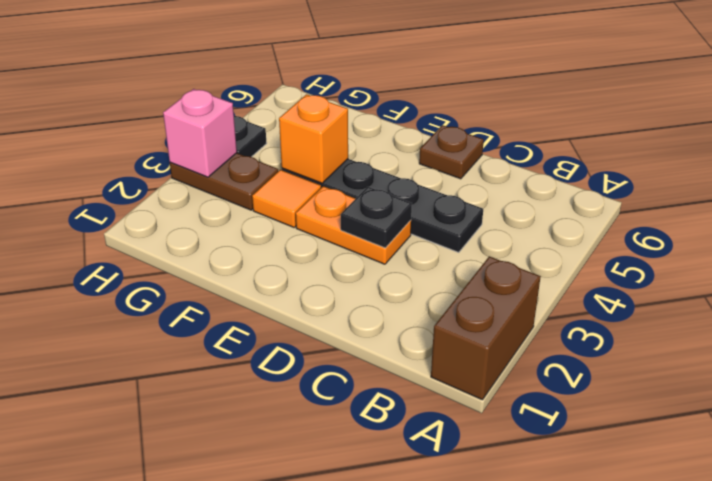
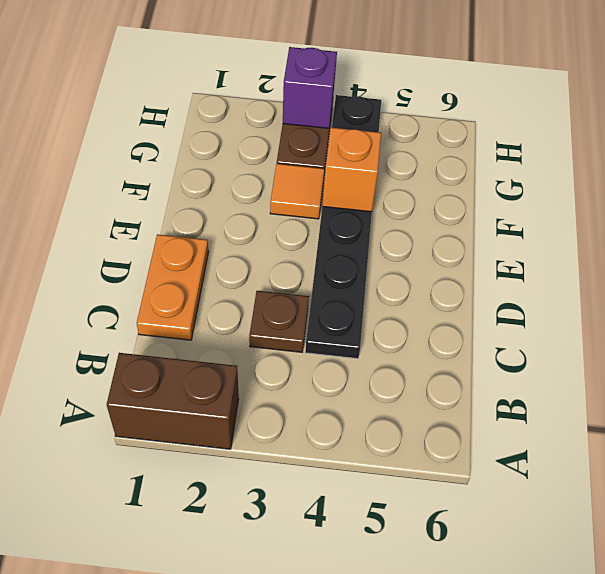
orange 1x2 plate [296,186,411,264] -> orange 1x2 plate moved to [137,234,209,340]
black 1x1 plate [341,187,412,248] -> none
brown 1x1 plate [419,125,484,179] -> brown 1x1 plate moved to [249,291,309,352]
pink 1x1 brick [163,89,237,177] -> purple 1x1 brick [283,47,337,128]

